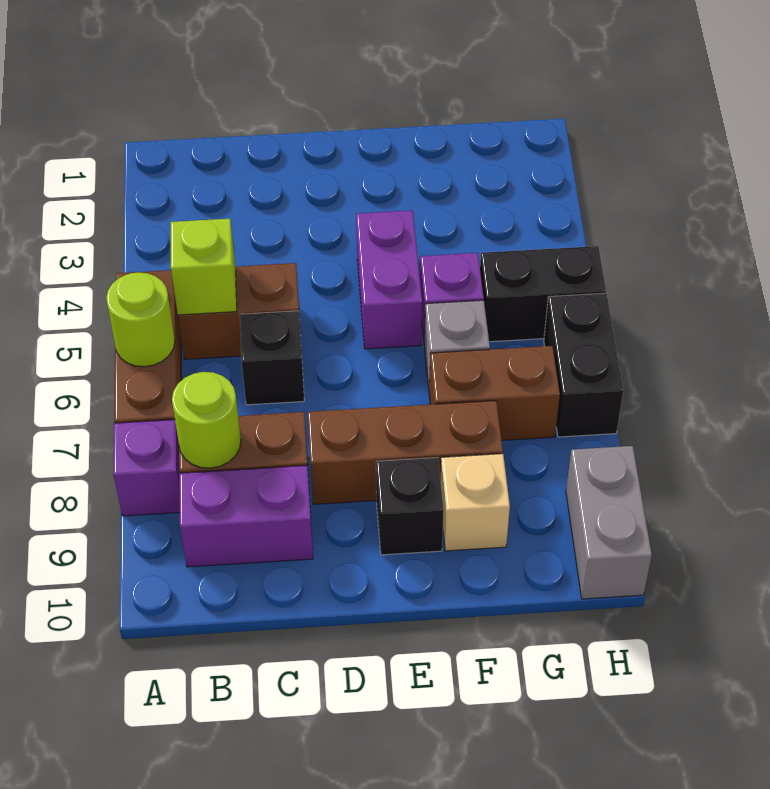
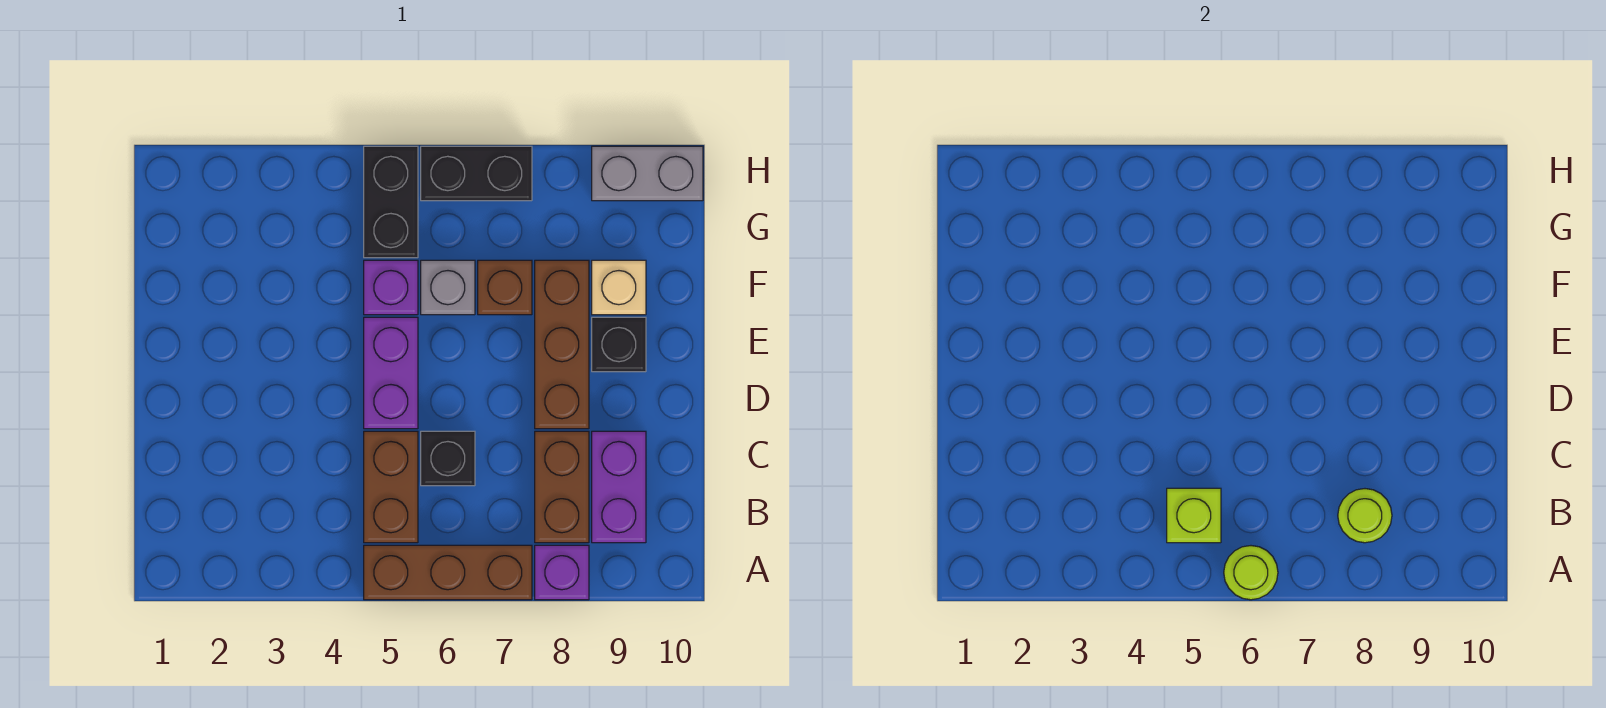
purple 1x2 brick [356,210,422,349] -> purple 1x2 brick turned to [364,317,418,429]
brown 1x2 brick [429,346,560,440] -> brown 1x1 brick [478,260,532,315]

